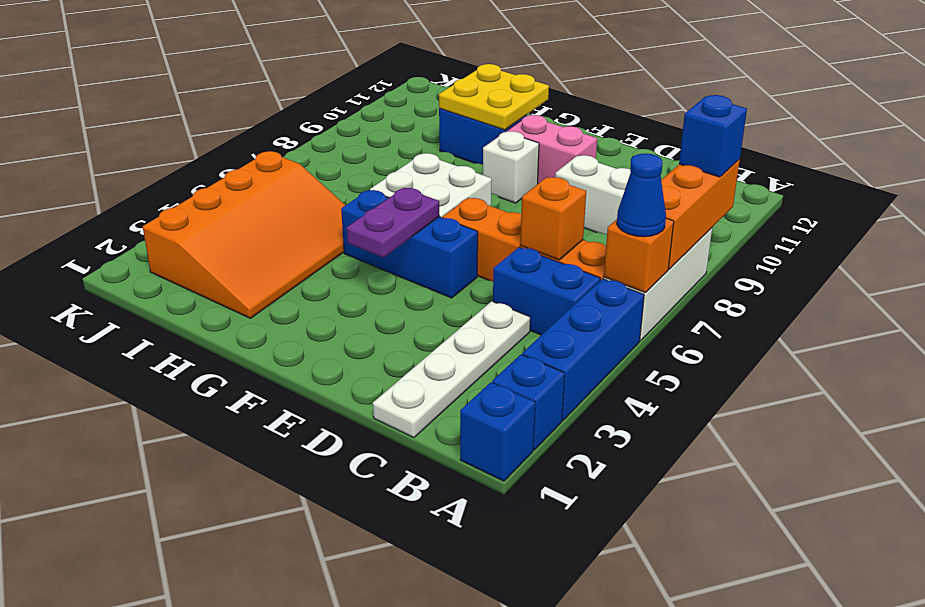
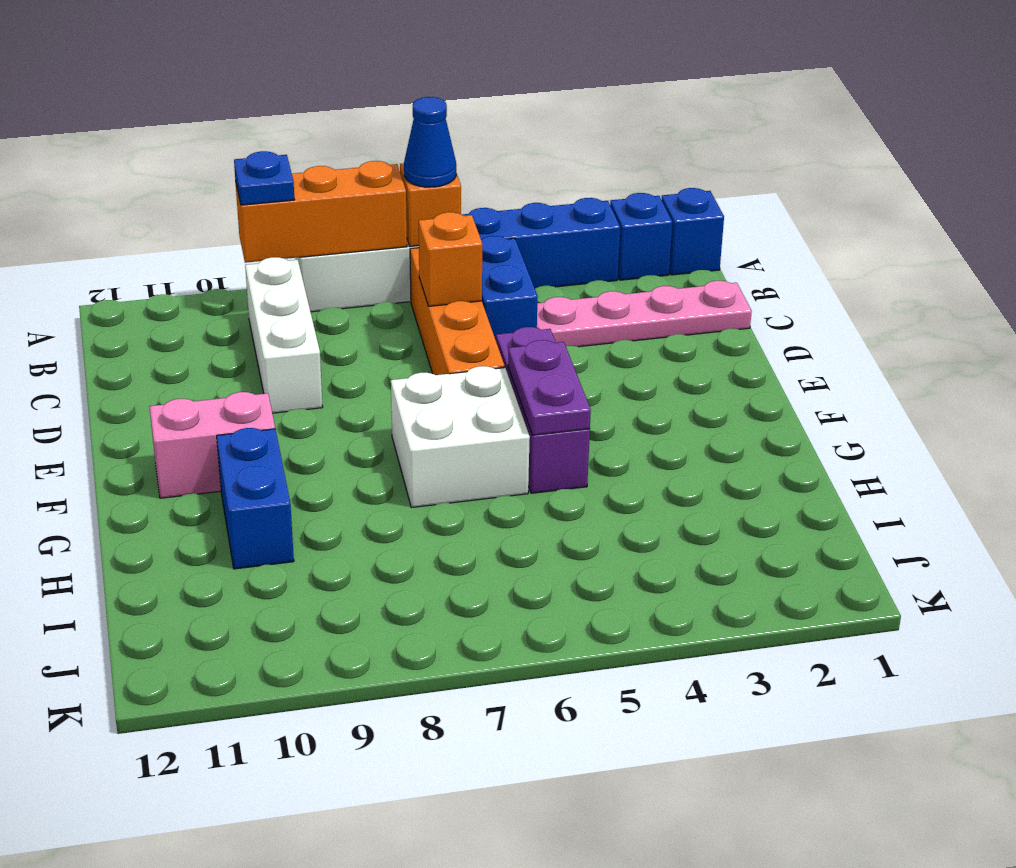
blue 1x1 brick [679,95,747,177] -> blue 1x1 plate [234,151,295,205]
white 1x4 plate [373,301,530,438] -> pink 1x4 plate [537,281,752,347]
blue 1x3 brick [341,190,478,298] -> purple 1x3 brick [496,327,590,493]
pink 1x2 brick [507,115,597,184] -> pink 1x2 brick turned to [149,392,275,498]
purple 1x2 plate [347,188,439,257] -> purple 1x2 plate turned to [508,340,591,435]
white 1x1 brick [483,131,539,203] -> none
yellow 2x2 plate [439,64,549,130] -> none
orange 3x4 slope [143,151,345,318] -> none

